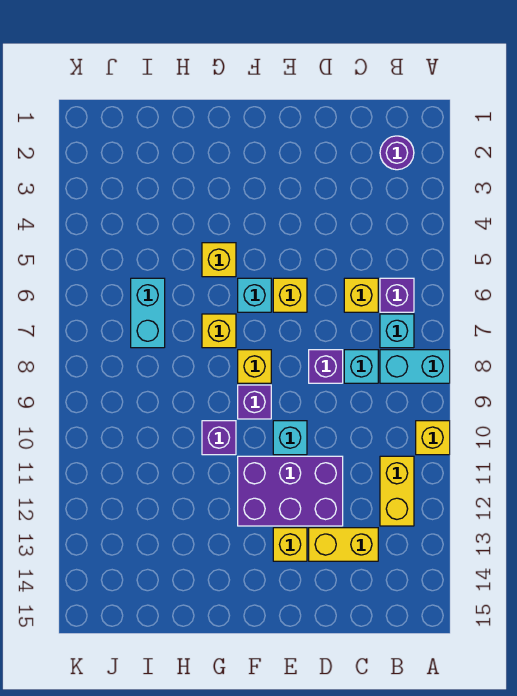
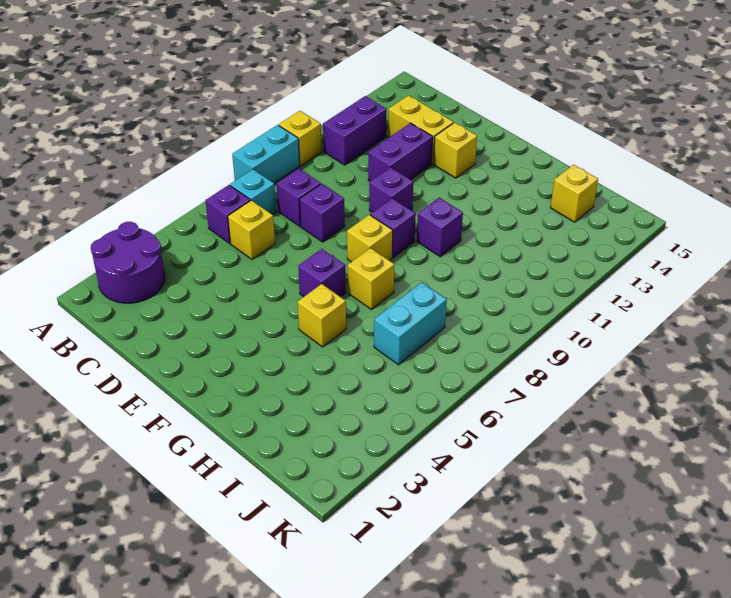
cyan 1x2 brick [380,350,450,383] -> cyan 1x2 brick turned to [232,125,300,183]
purple 1x1 round brick [380,136,414,170] -> purple 2x2 round brick [91,222,165,303]
yellow 1x2 brick [380,456,414,526] -> purple 1x2 brick [323,96,386,165]
cyan 1x1 brick [344,350,378,383] -> purple 1x1 brick [277,169,321,226]
purple 2x3 brick [238,456,343,526] -> purple 1x2 brick [368,123,433,181]
yellow 1x1 brick [273,278,307,312] -> yellow 1x1 brick moved to [551,165,598,222]
cyan 1x1 brick [273,421,307,455] -> purple 1x1 brick [369,167,413,212]
cyan 1x1 brick [238,278,271,312] -> purple 1x1 brick [298,249,346,297]

